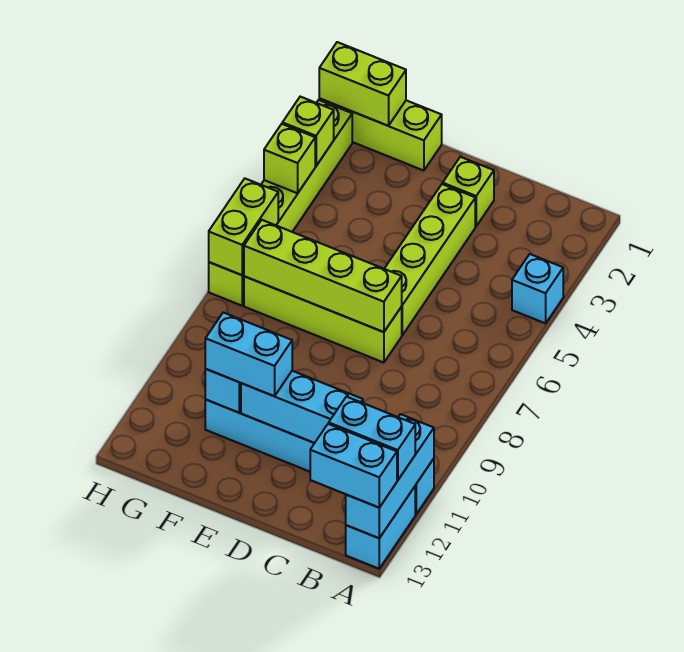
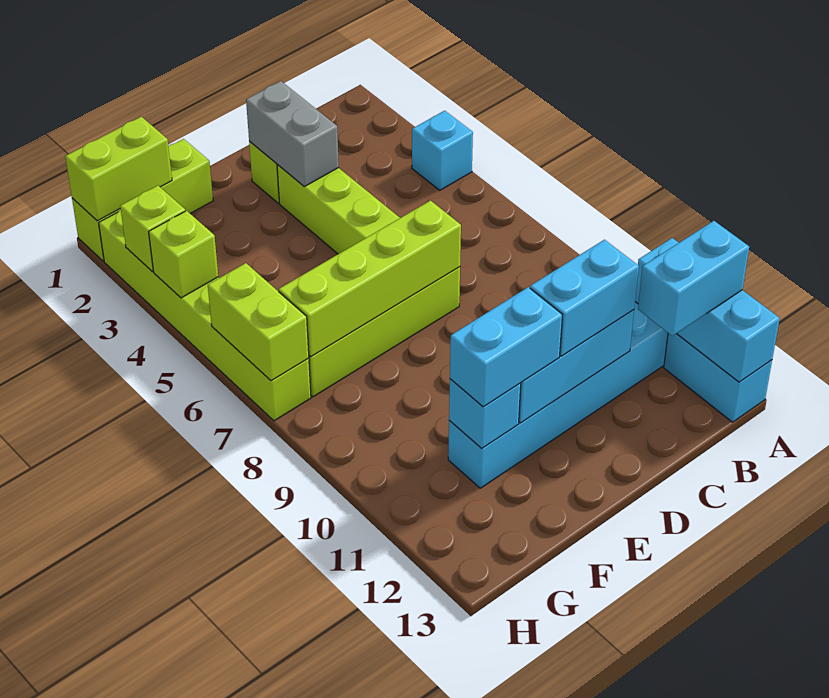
cyan 1x2 brick [310,424,397,508] -> cyan 1x2 brick moved to [530,240,639,356]
none -> grey 1x2 brick [246,81,339,186]

